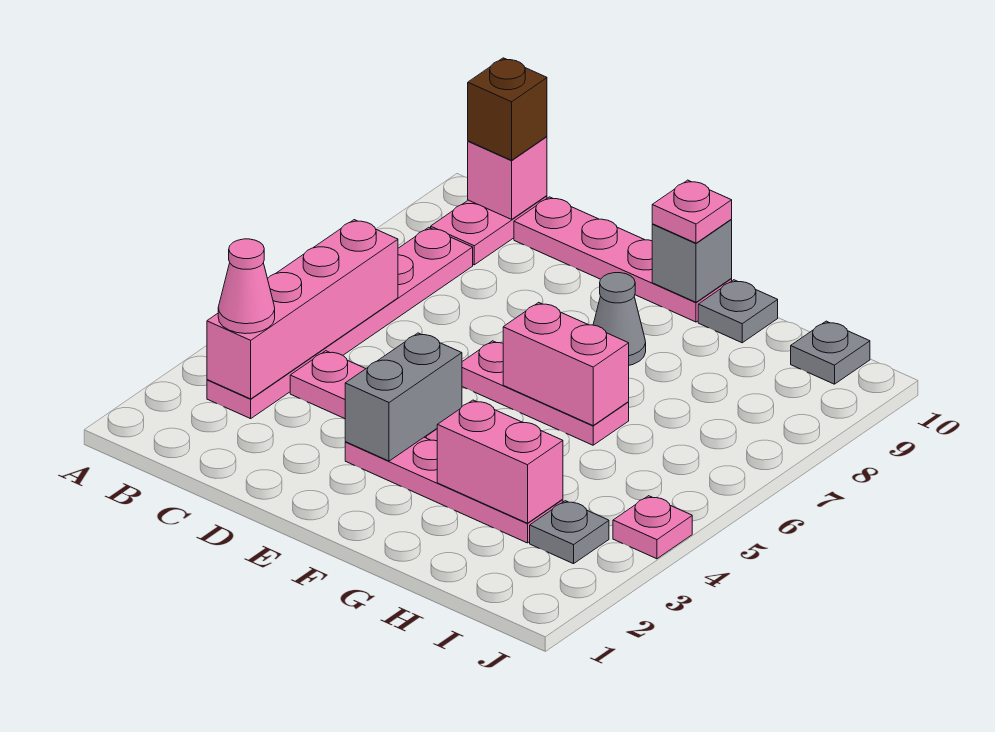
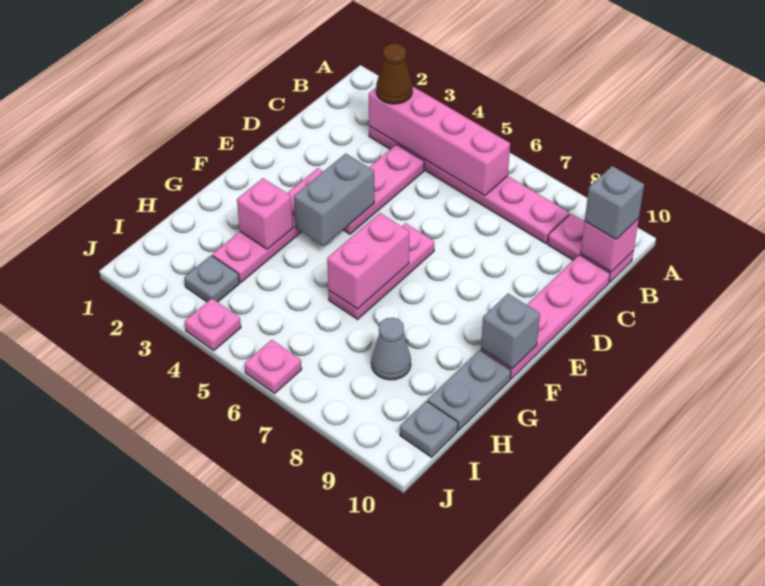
pink 1x1 cone [218,239,275,334] -> brown 1x1 cone [376,44,413,104]
brown 1x1 brick [468,58,547,160] -> grey 1x1 brick [585,166,644,239]
grey 1x2 brick [345,333,462,461] -> grey 1x2 brick turned to [294,153,374,246]
grey 1x1 cone [593,273,646,365] -> grey 1x1 cone moved to [371,318,411,380]
pink 1x1 plate [652,180,732,243] -> pink 1x1 plate moved to [245,340,302,393]
pink 1x2 brick [437,400,563,523] -> pink 1x1 brick [237,178,293,249]
grey 1x1 plate [698,280,778,343] -> grey 1x2 plate [428,350,511,430]

